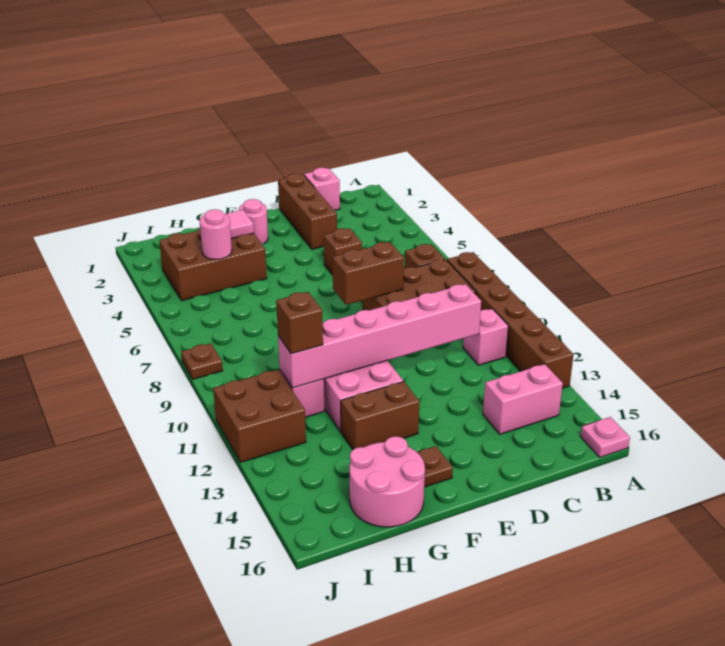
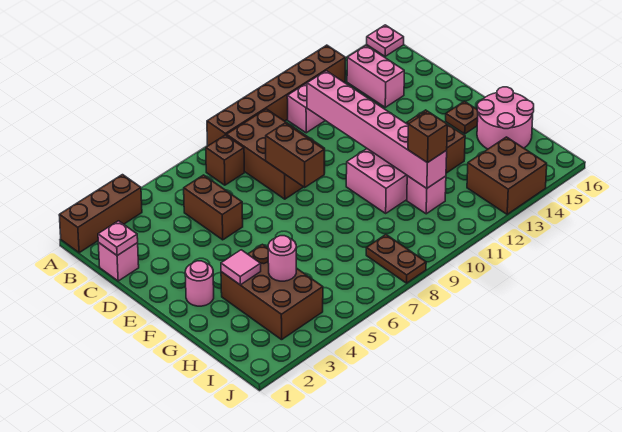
none -> pink 1x1 plate [98,221,138,256]
brown 1x3 brick [278,174,337,249] -> brown 1x3 brick moved to [59,175,142,253]
brown 1x1 brick [324,228,362,275] -> brown 1x2 brick [184,175,243,240]
brown 2x2 brick [213,370,306,462] -> brown 2x2 brick moved to [467,137,547,214]
brown 1x1 plate [181,343,223,379] -> brown 1x2 plate [366,235,426,283]

